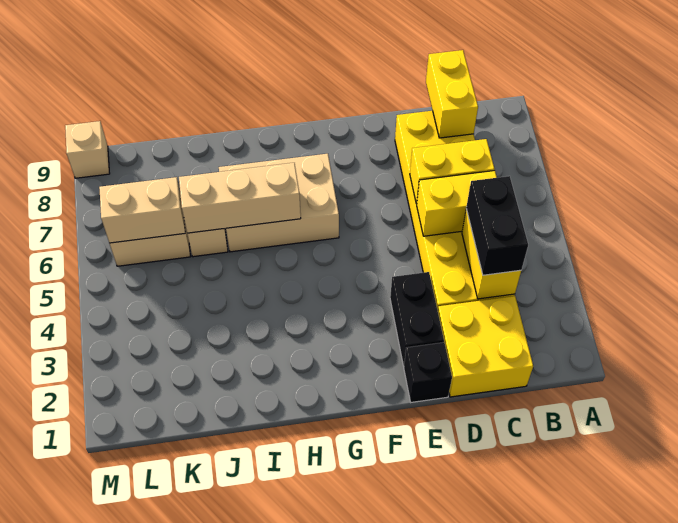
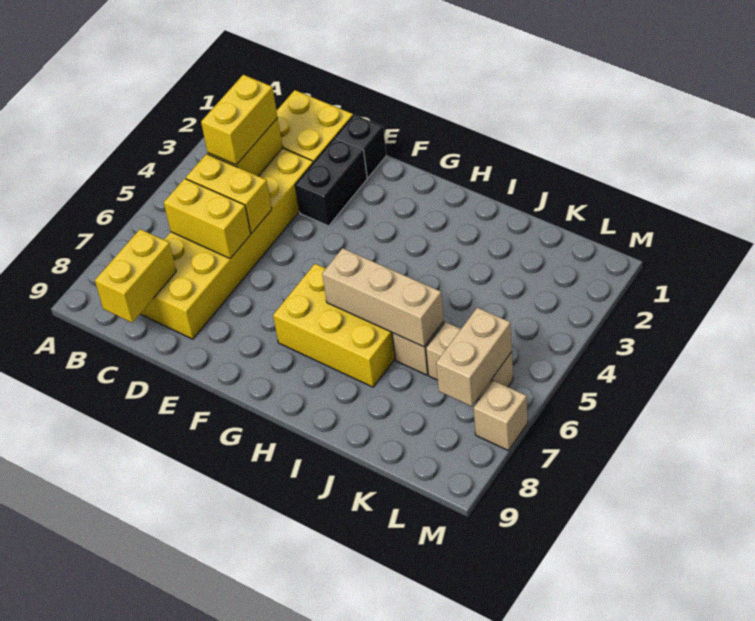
black 1x2 brick [466,176,528,275] -> yellow 1x2 brick [201,75,278,165]
tan 2x3 brick [219,154,339,252] -> yellow 2x3 brick [273,264,395,387]
tan 1x2 brick [99,177,185,243] -> tan 1x2 brick turned to [436,308,512,406]
tan 1x1 brick [65,121,110,178] -> tan 1x1 brick moved to [474,381,528,450]

